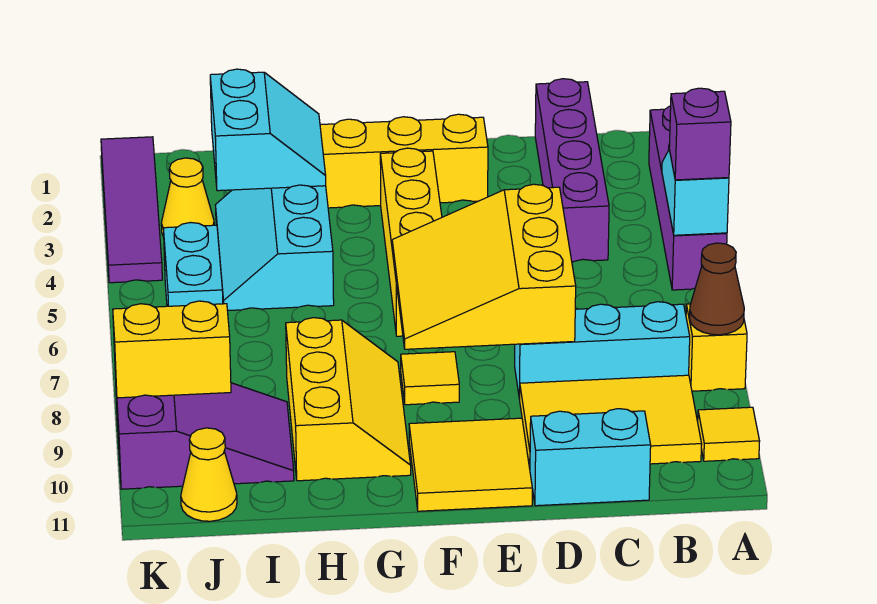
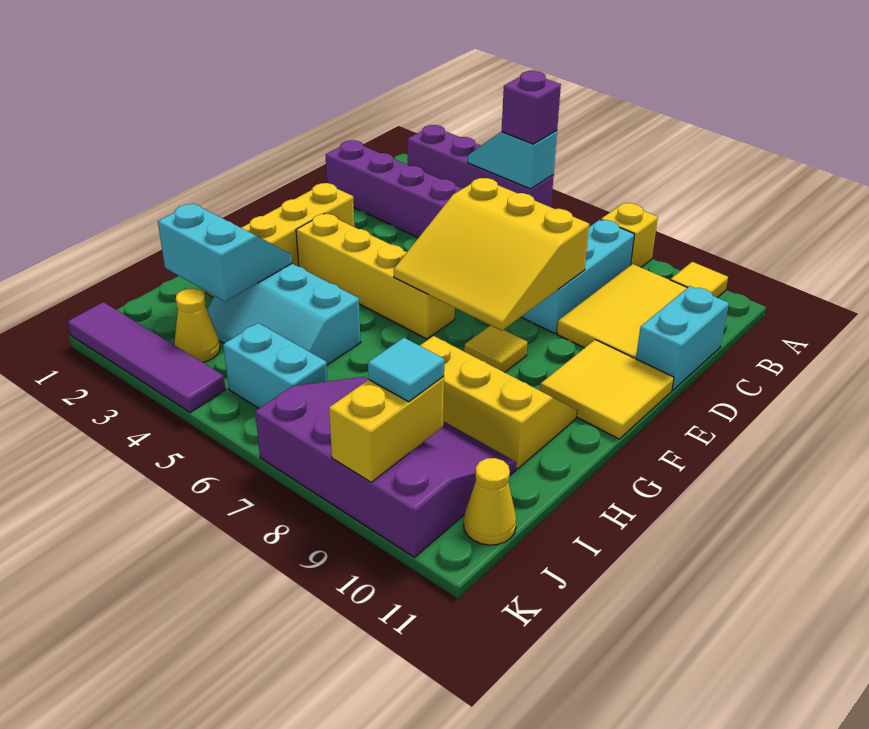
brown 1x1 cone [689,243,744,335] -> none
purple 2x3 slope [115,374,294,489] -> purple 3x4 slope [255,377,517,557]
none -> cyan 1x1 tile [368,338,444,402]

